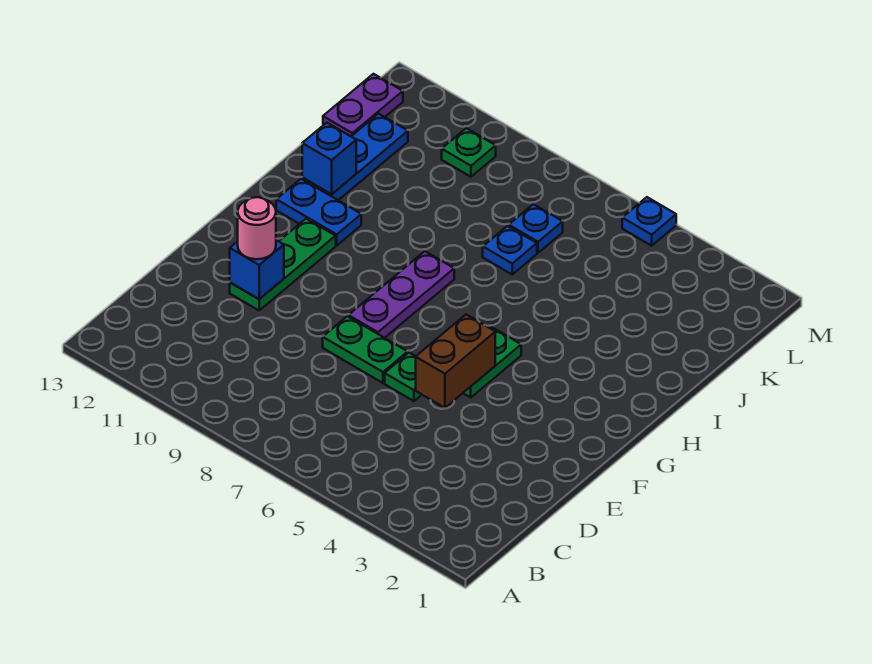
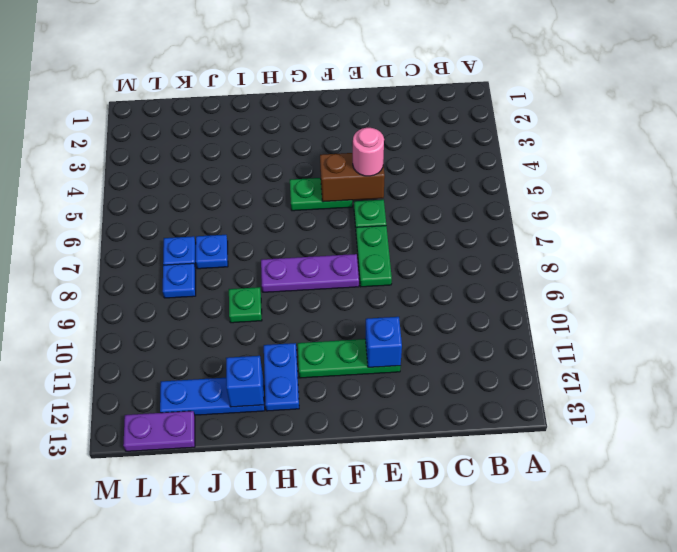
pink 1x1 round brick [238,197,276,259] -> pink 1x1 round brick moved to [353,128,384,176]
green 1x1 plate [442,128,496,177] -> green 1x1 plate moved to [229,287,262,323]
blue 1x1 plate [622,197,676,246] -> blue 1x1 plate moved to [163,263,196,298]

